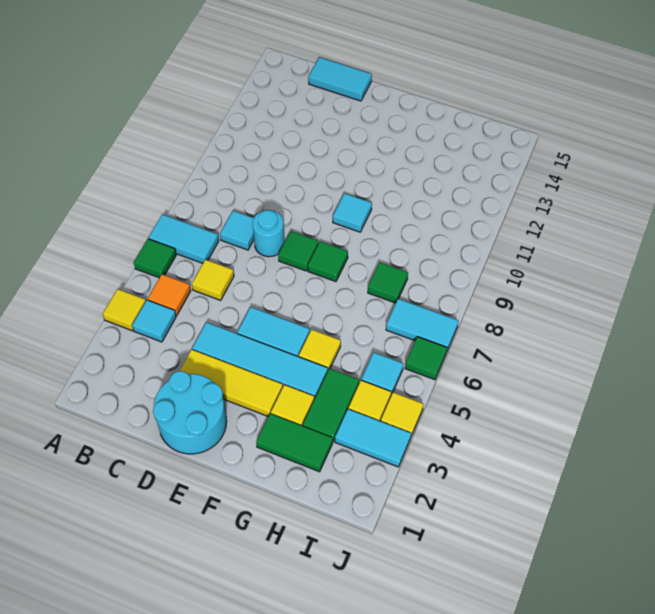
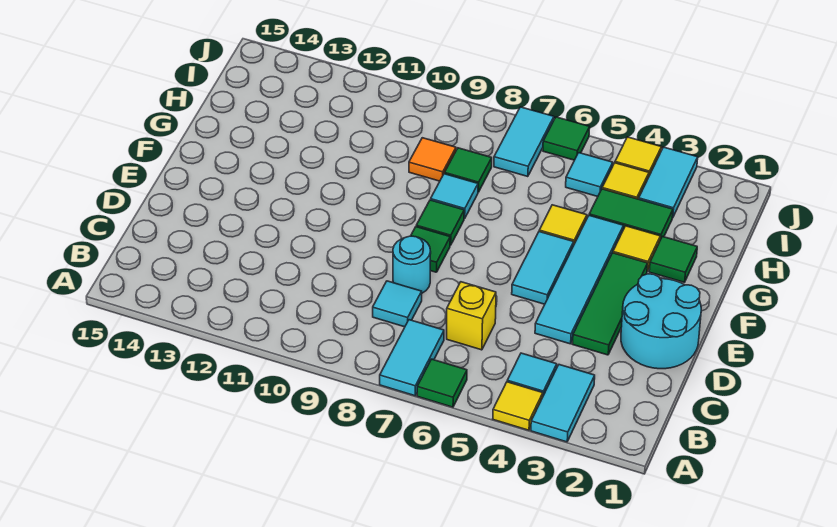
orange 1x1 tile [148,274,191,315] -> orange 1x1 tile moved to [409,138,456,181]
yellow 1x1 tile [192,260,234,300] -> yellow 1x1 brick [447,282,496,350]
cyan 1x2 tile [308,57,372,101] -> cyan 1x2 tile moved to [531,365,595,442]
yellow 1x3 tile [180,349,283,416] -> green 1x3 tile [573,253,648,355]
cyan 1x1 tile [333,193,372,232] -> cyan 1x1 tile moved to [431,174,478,219]
green 1x2 tile [256,414,333,472] -> green 1x1 tile [649,236,697,282]

